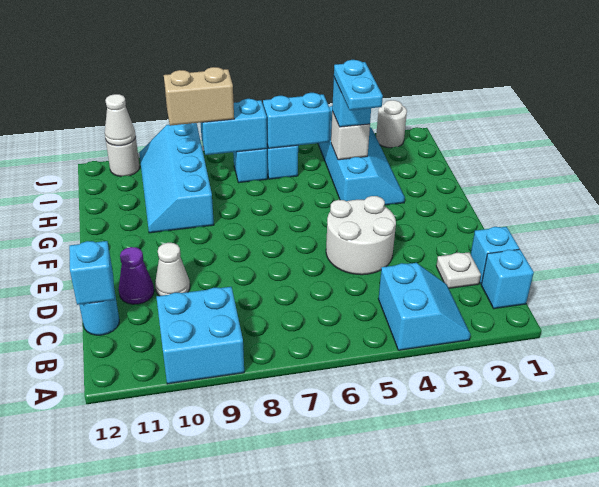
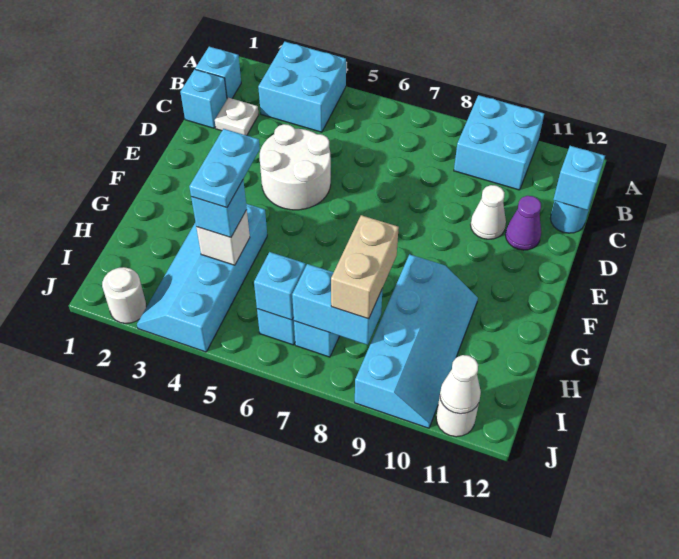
cyan 2x2 slope [378,263,471,350] -> cyan 2x2 brick [258,42,346,132]
cyan 1x2 brick [263,93,330,148] -> cyan 1x1 brick [254,252,306,320]
tan 1x2 brick [164,67,234,126] -> tan 1x2 brick turned to [331,215,399,319]

